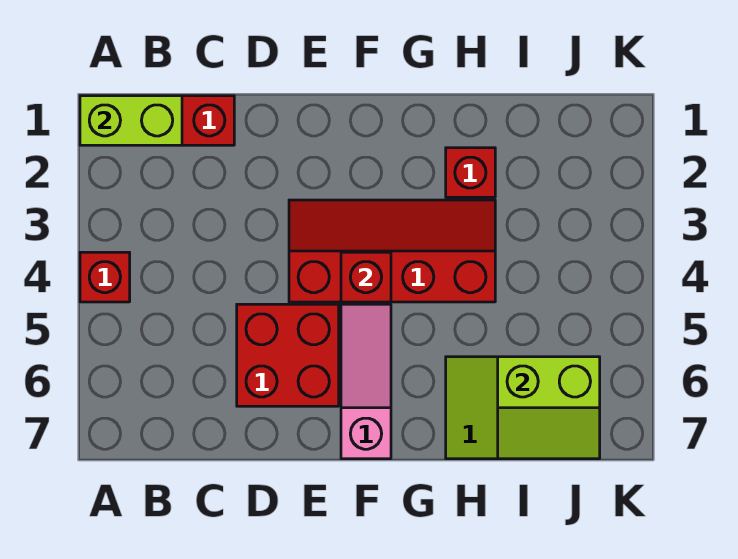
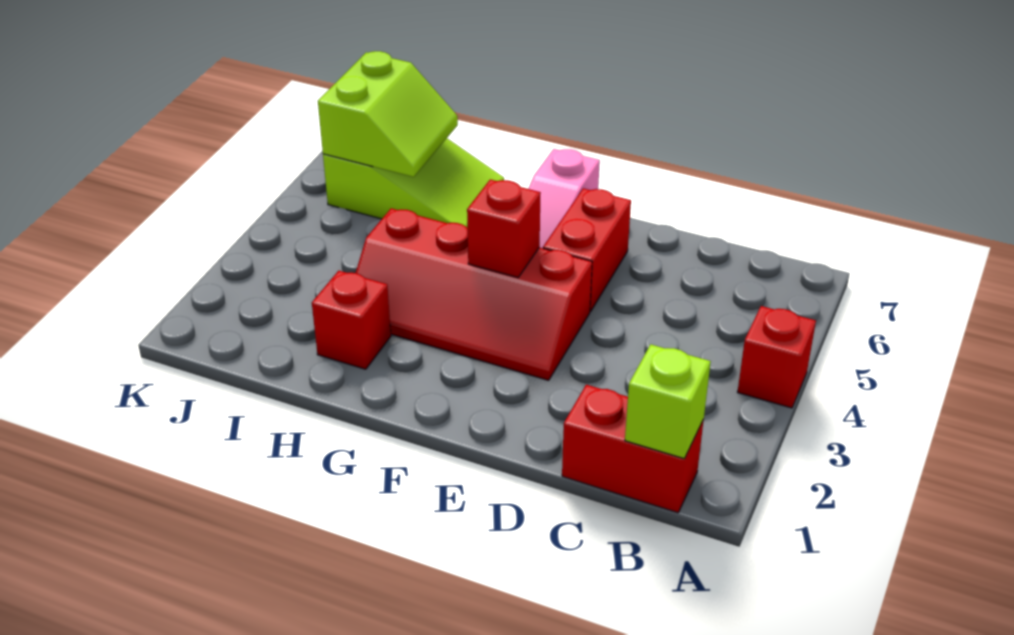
lime 1x2 brick [80,96,182,145] -> lime 1x1 brick [625,344,711,459]
red 2x2 brick [237,304,339,406] -> red 1x2 brick [543,188,631,312]
lime 2x2 slope [498,357,600,459] -> lime 2x2 slope turned to [318,51,458,177]

